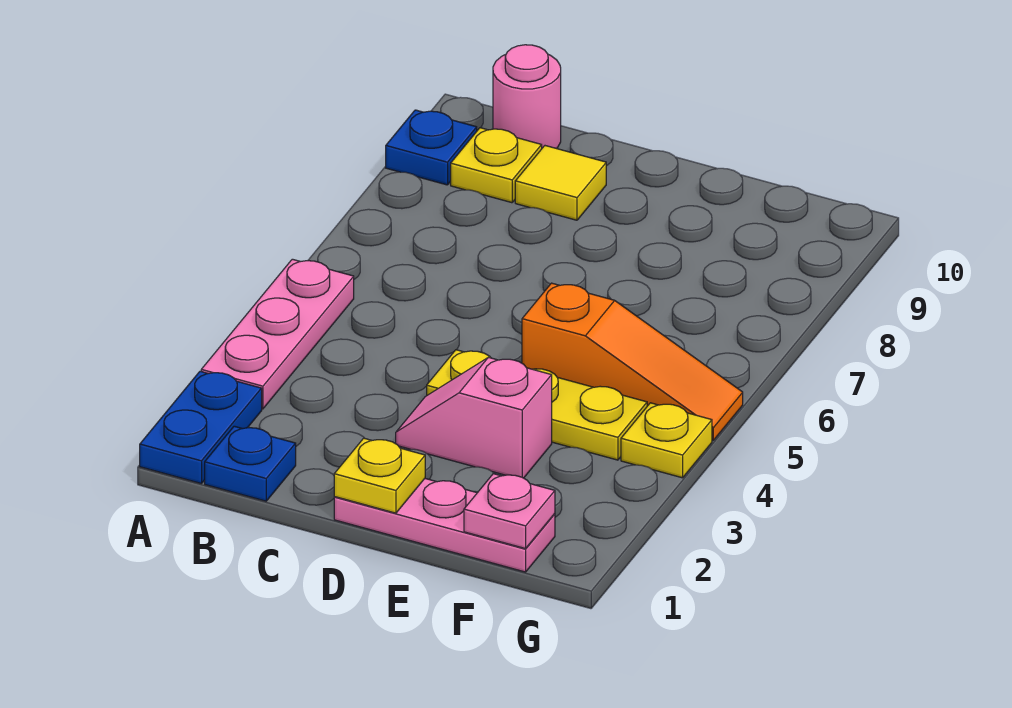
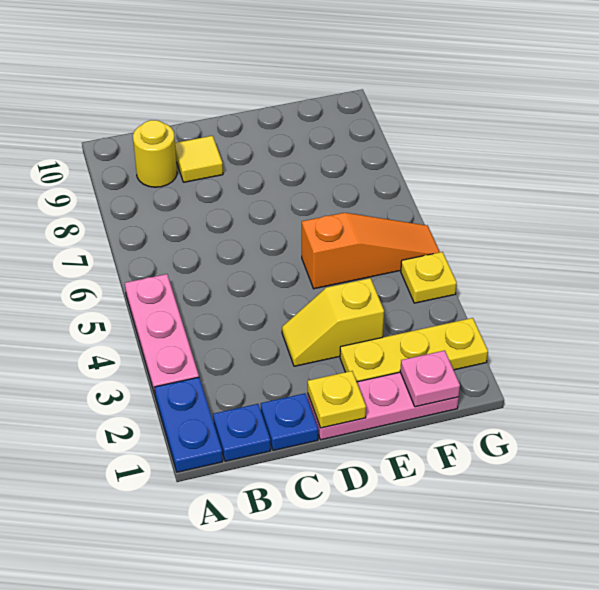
blue 1x1 plate [386,110,477,185] -> blue 1x1 plate moved to [261,393,318,451]
yellow 1x1 plate [451,128,542,203] -> yellow 1x1 round brick [133,120,177,187]
pink 1x1 round brick [493,45,561,149] -> none
pink 1x2 slope [396,357,552,478] -> yellow 1x2 slope [282,278,384,366]
yellow 1x3 plate [427,350,647,460] -> yellow 1x3 plate moved to [340,318,488,382]

